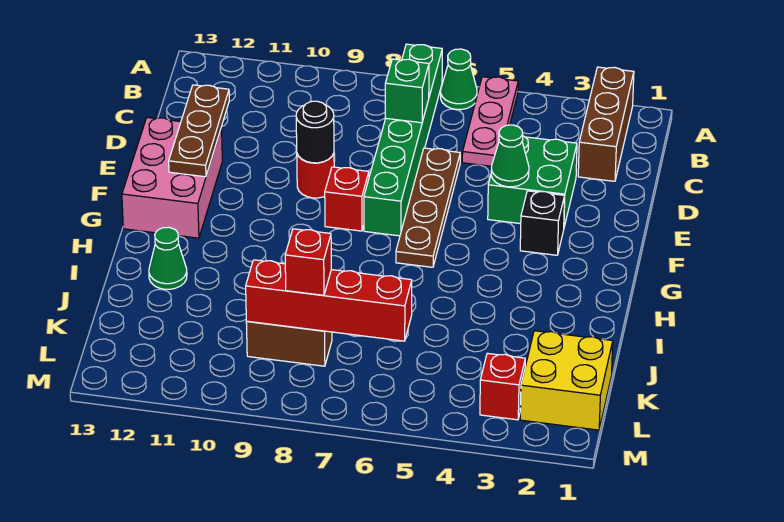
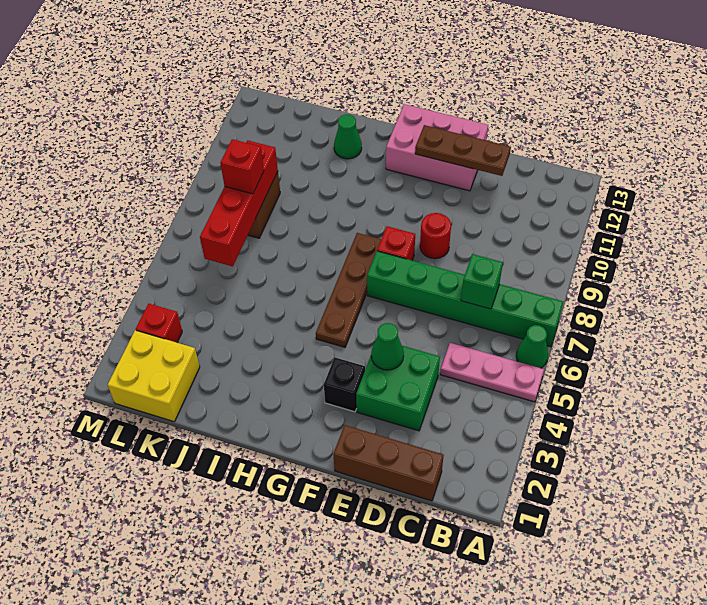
brown 1x3 brick [578,67,634,181] -> brown 1x3 brick moved to [333,425,444,501]
brown 1x4 plate [396,148,460,267] -> brown 1x4 plate turned to [316,233,381,347]
black 1x1 round brick [296,101,334,163] -> none

